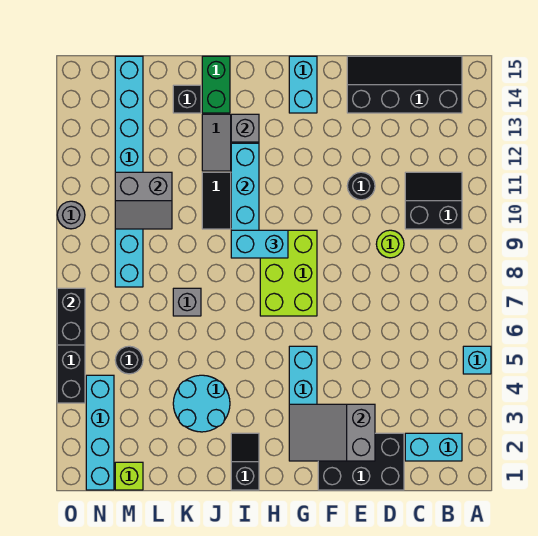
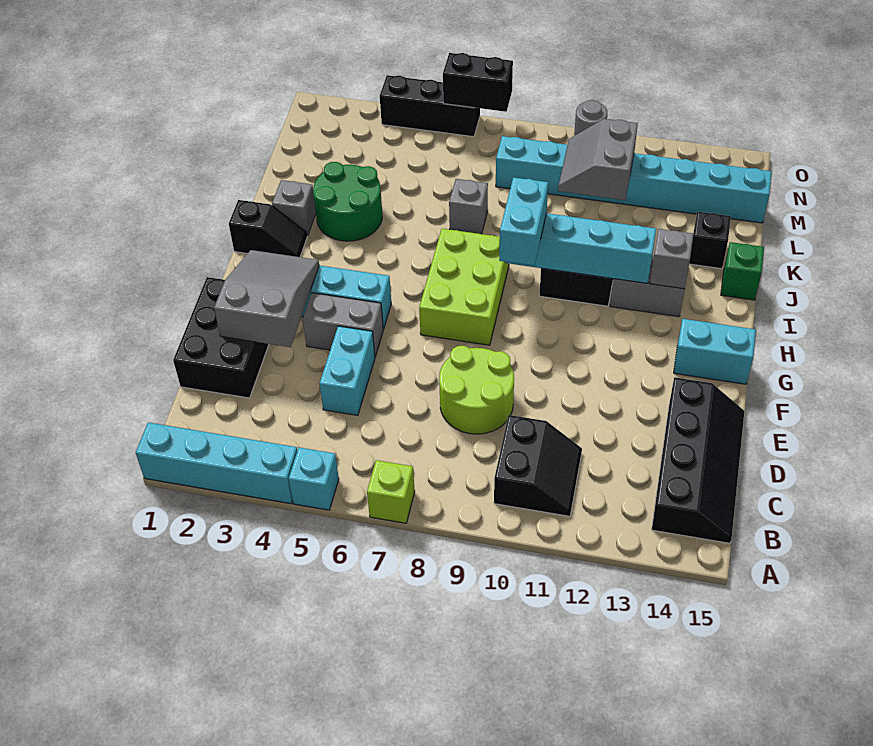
cyan 1x2 brick [405,433,462,461] -> cyan 1x2 brick moved to [319,326,375,415]
lime 1x1 round brick [376,230,404,258] -> lime 2x2 round brick [439,346,514,434]
black 1x1 round brick [347,172,375,200] -> none
none -> grey 1x2 brick [303,293,383,357]
lime 2x3 brick [260,230,317,316] -> lime 2x3 brick turned to [419,229,509,345]
none -> grey 1x1 brick [272,180,316,236]
cyan 2x2 round brick [173,375,230,432] -> green 2x2 round brick [313,162,382,241]
green 1x2 brick [202,56,230,113] -> green 1x1 brick [721,242,764,300]
lime 1x1 brick [115,462,143,490] -> lime 1x1 brick moved to [367,460,415,523]
black 1x1 round brick [115,346,143,374] -> none
cyan 1x4 brick [86,375,114,490] -> cyan 1x4 brick moved to [136,423,297,504]

